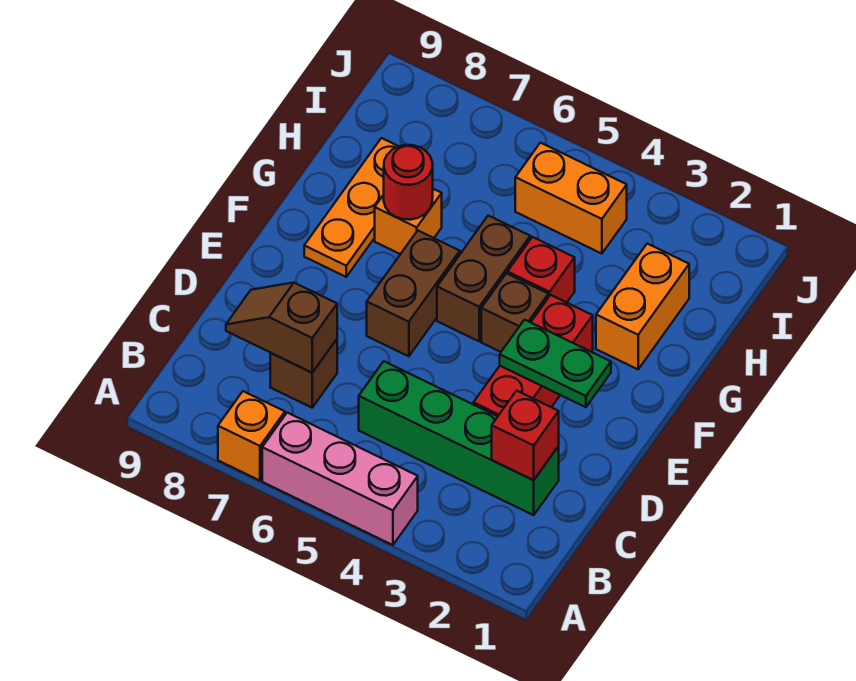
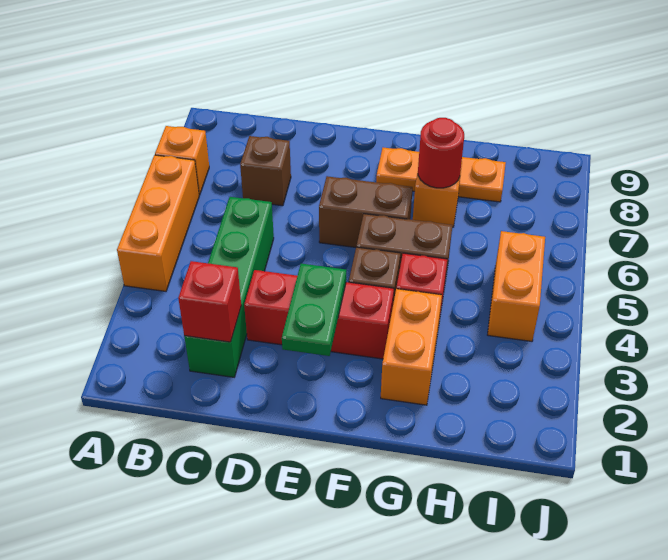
pink 1x3 brick [262,413,418,545] -> orange 1x3 brick [117,155,199,291]
brown 1x2 slope [226,283,337,373] -> none
orange 1x2 brick [596,244,689,369] -> orange 1x2 brick turned to [381,289,442,405]

